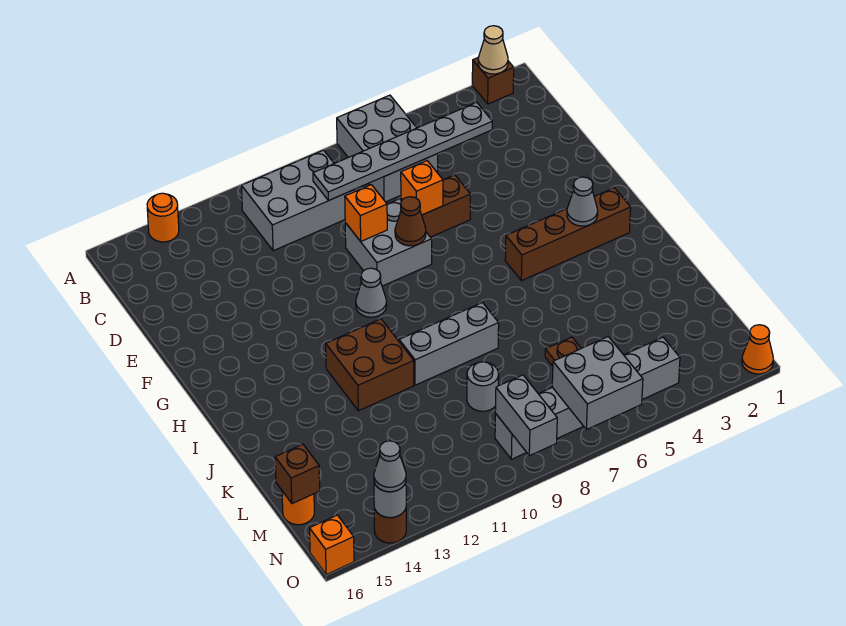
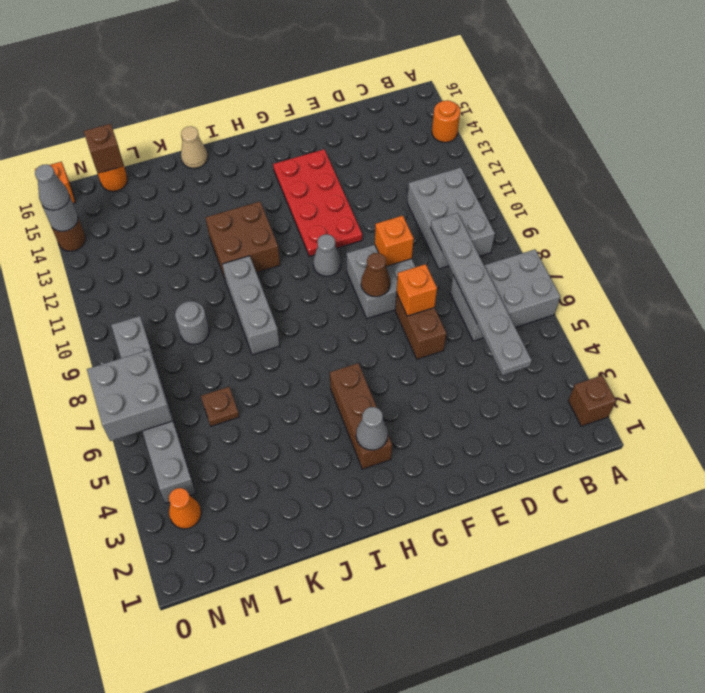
tan 1x1 cone [478,26,508,74] -> tan 1x1 cone moved to [181,126,208,168]
none -> red 2x4 plate [273,149,362,257]
brown 1x4 brick [505,188,631,281] -> brown 1x3 brick [330,363,392,469]
grey 1x2 brick [495,375,557,456] -> none
orange 1x1 cone [742,325,773,374] -> orange 1x1 cone moved to [169,488,201,529]

